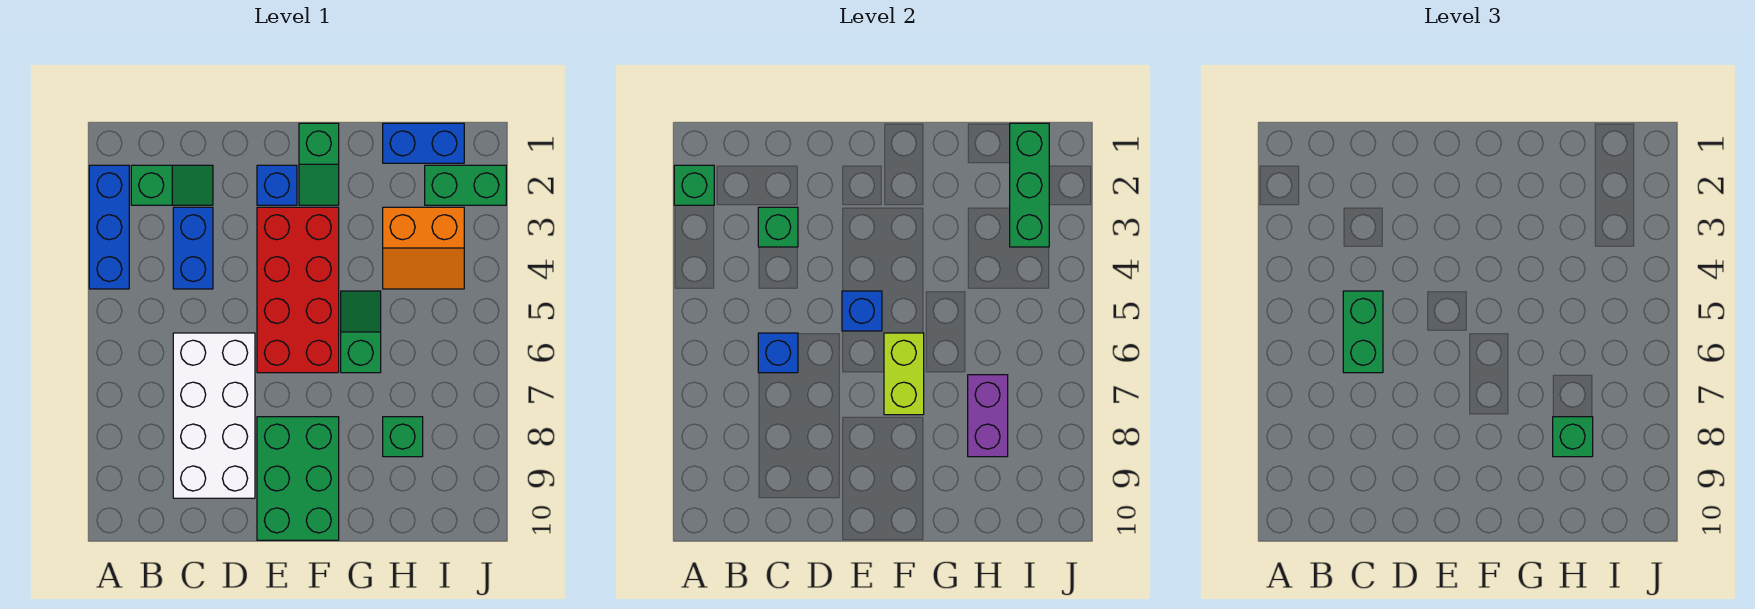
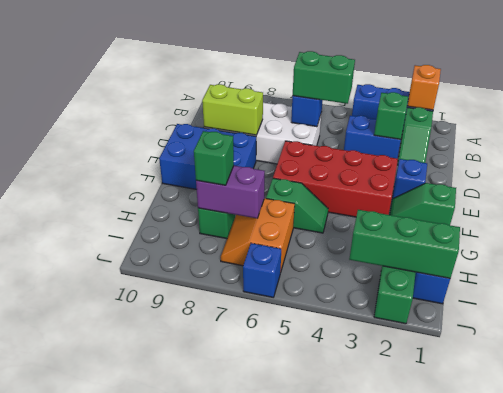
green 1x1 brick [674,165,714,205] -> orange 1x1 brick [408,65,441,110]
blue 1x1 brick [842,291,882,331] -> blue 1x1 brick moved to [243,243,281,297]
green 2x3 brick [257,417,339,540] -> blue 2x3 brick [159,124,256,189]
lime 1x2 brick [884,333,924,415] -> lime 1x2 brick moved to [202,84,263,135]
orange 2x2 slope [383,207,464,289] -> orange 2x2 slope moved to [221,198,295,273]

